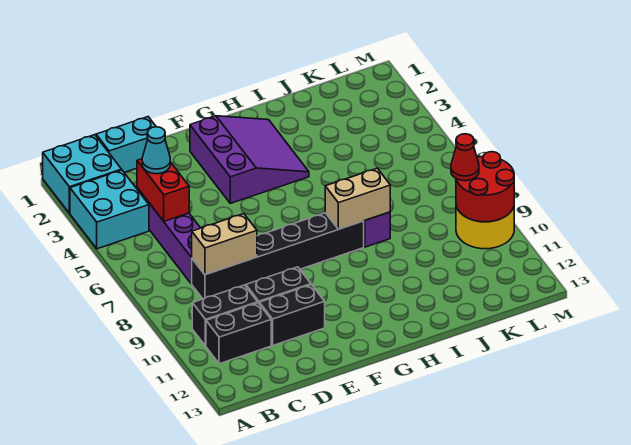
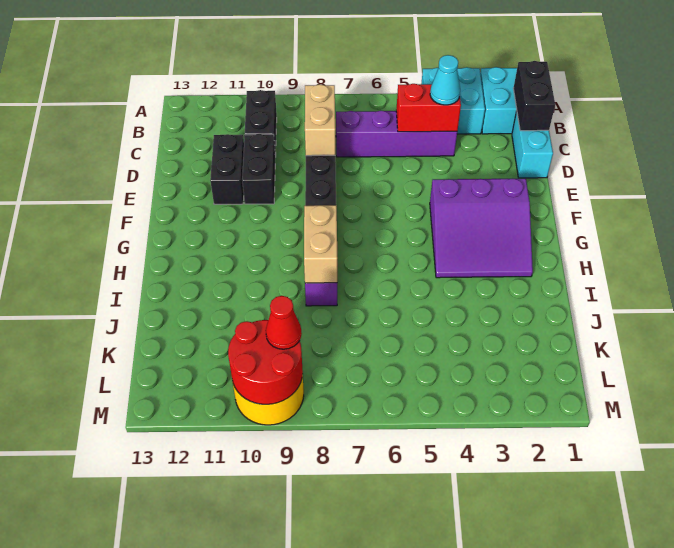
black 1x2 brick [206,303,271,364] -> black 1x2 brick moved to [513,61,555,131]

